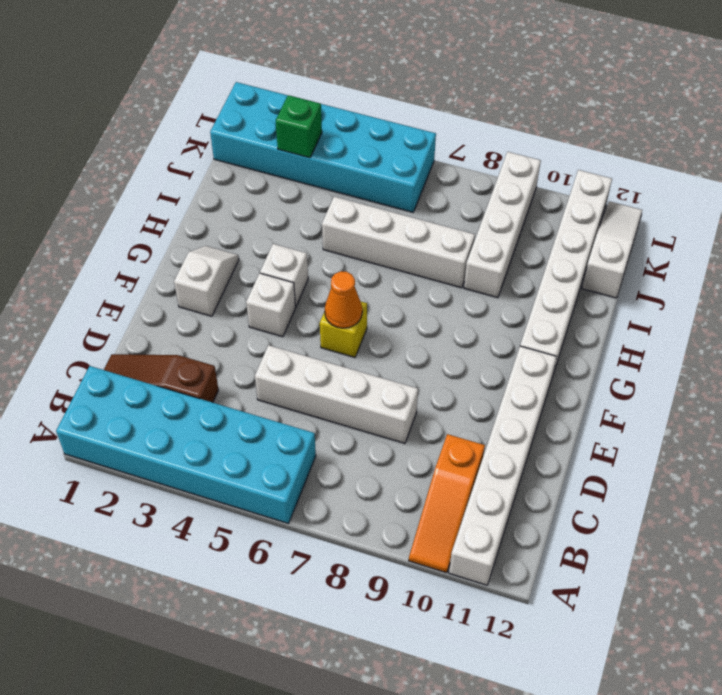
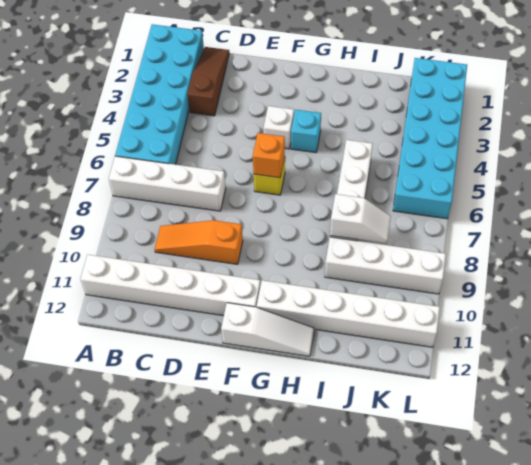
orange 1x3 slope [409,434,485,573] -> orange 1x3 slope moved to [155,220,243,264]
white 1x4 brick [255,345,418,443] -> white 1x4 brick turned to [109,156,226,211]
white 1x2 slope [174,246,239,316] -> white 1x2 slope moved to [330,194,391,244]
orange 1x1 cone [325,271,362,328] -> orange 1x1 brick [253,133,285,178]
white 1x1 brick [260,244,308,307] -> cyan 1x1 brick [291,110,321,153]
white 1x3 slope [582,201,642,298] -> white 1x3 slope moved to [221,303,314,356]
green 1x1 brick [276,95,322,158] -> none

